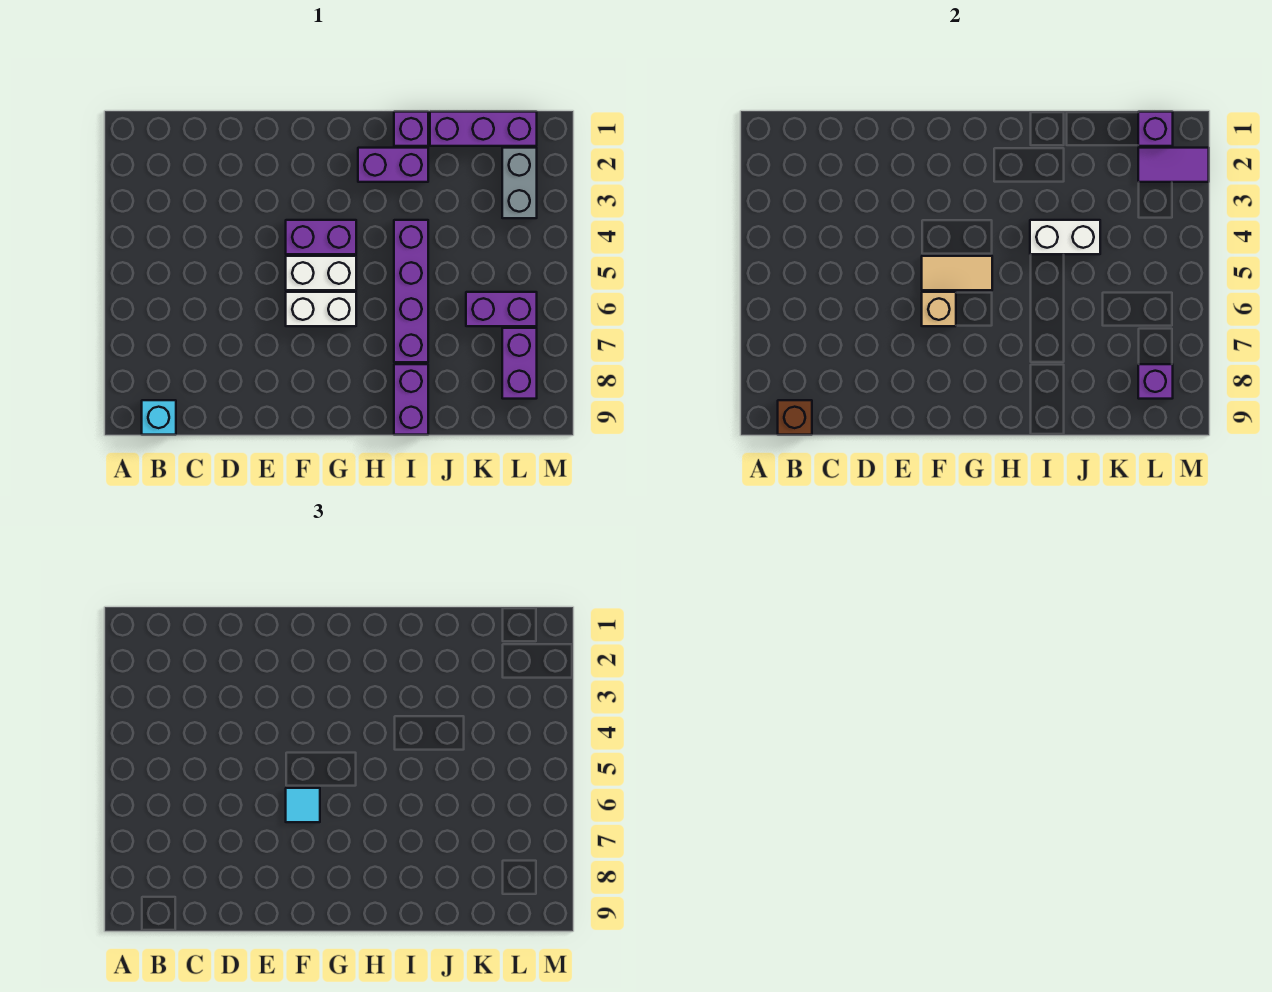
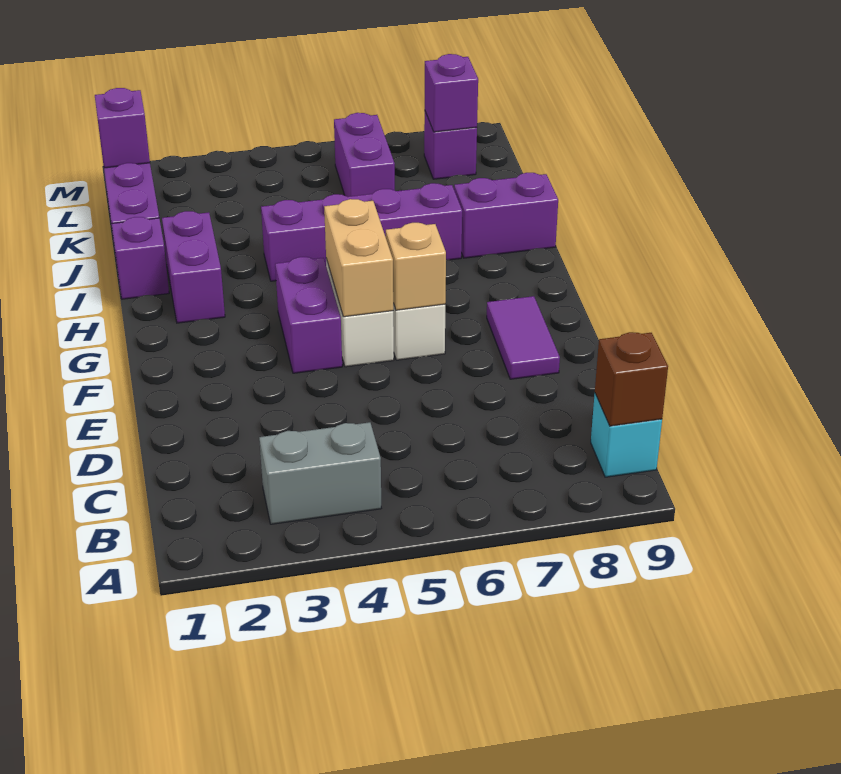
tan 1x2 tile [922,256,992,290] -> tan 1x2 brick [324,199,393,317]
cyan 1x1 tile [286,788,320,822] -> none
white 1x2 brick [1030,220,1100,254] -> none
grey 1x2 brick [502,148,537,218] -> grey 1x2 brick moved to [259,422,381,524]
purple 1x2 tile [1138,148,1209,182] -> purple 1x2 tile moved to [487,296,560,379]
purple 1x2 brick [502,328,537,399] -> purple 1x1 brick [424,112,477,179]

